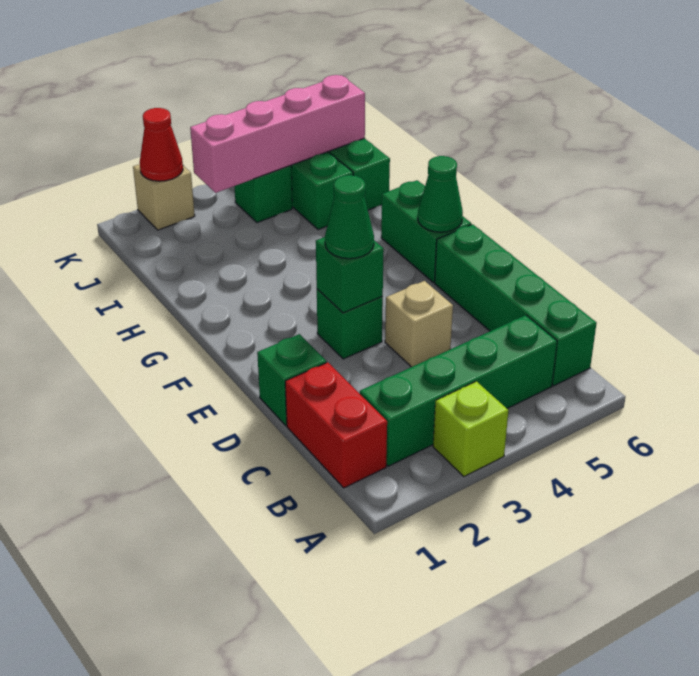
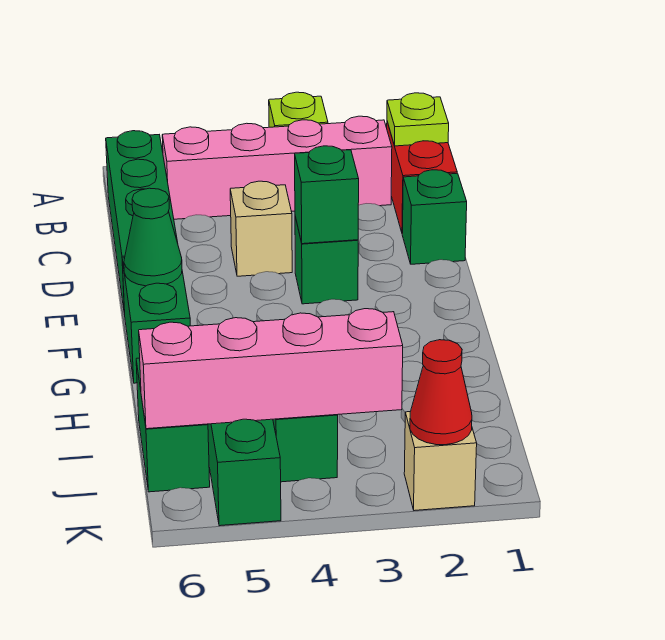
none -> lime 1x1 plate [387,93,449,146]
green 1x4 brick [360,315,557,466] -> pink 1x4 brick [162,116,392,219]
green 1x1 cone [325,175,374,259] -> none

